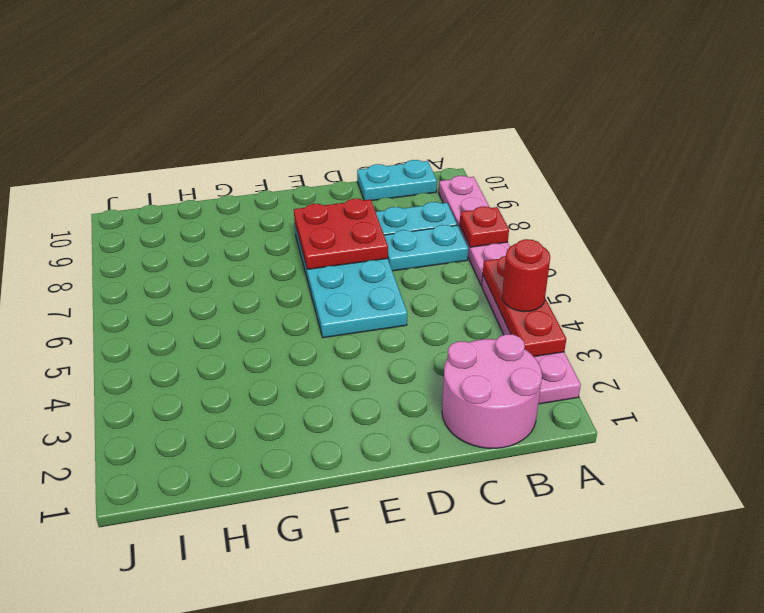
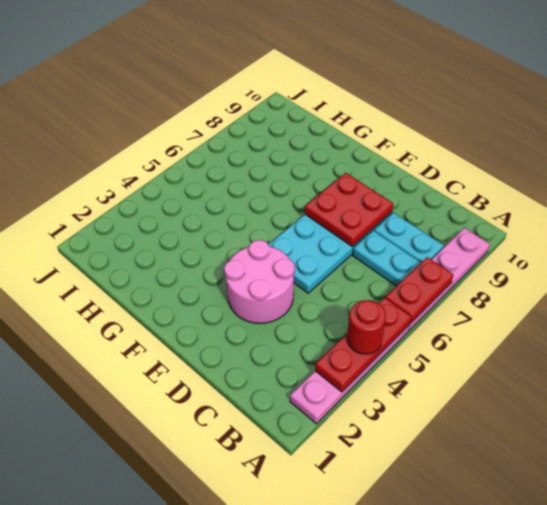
red 1x1 plate [460,206,509,247] -> red 1x2 plate [386,257,453,323]
pink 2x2 round brick [442,334,542,448] -> pink 2x2 round brick moved to [224,240,295,323]
cyan 1x2 plate [357,160,437,201] -> none

